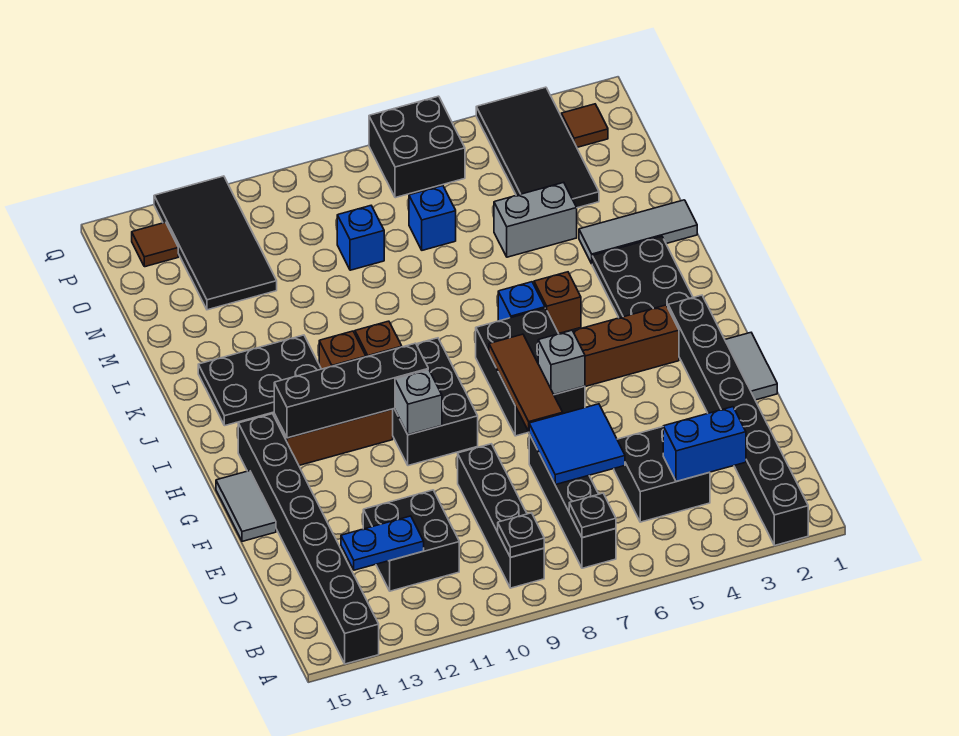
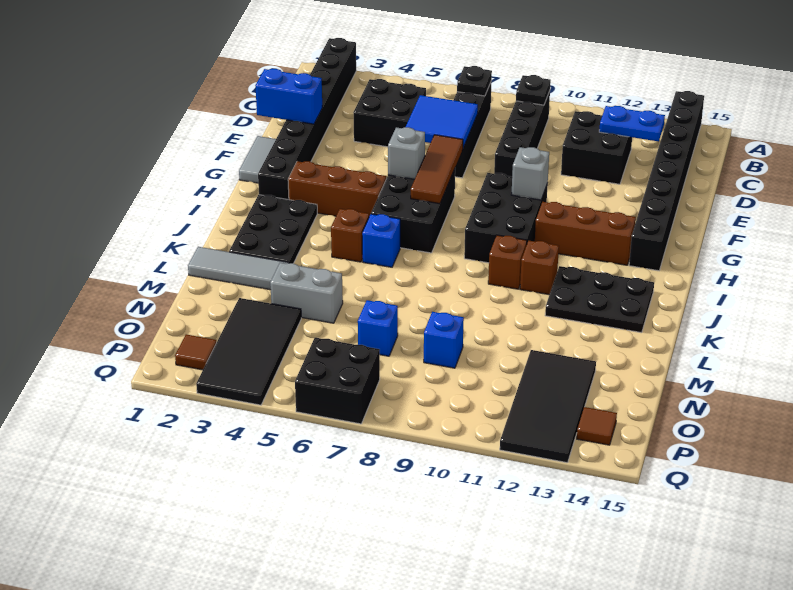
blue 1x2 brick [663,407,746,482] -> blue 1x2 brick moved to [255,69,322,124]
grey 1x2 tile [216,471,276,541] -> none
black 1x4 brick [274,343,428,438] -> none

